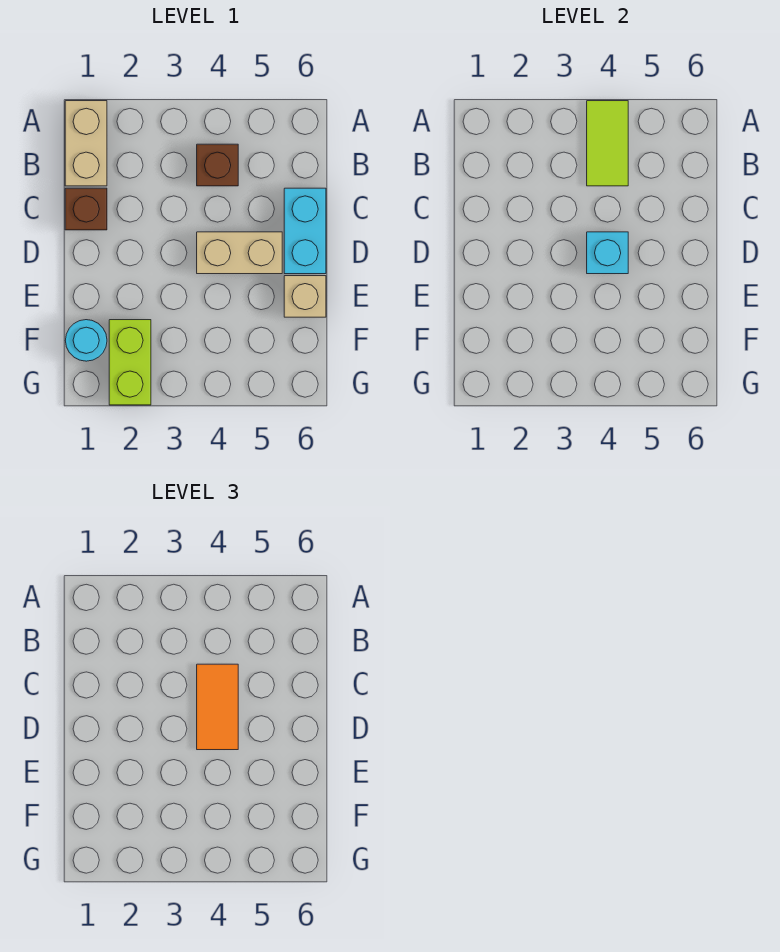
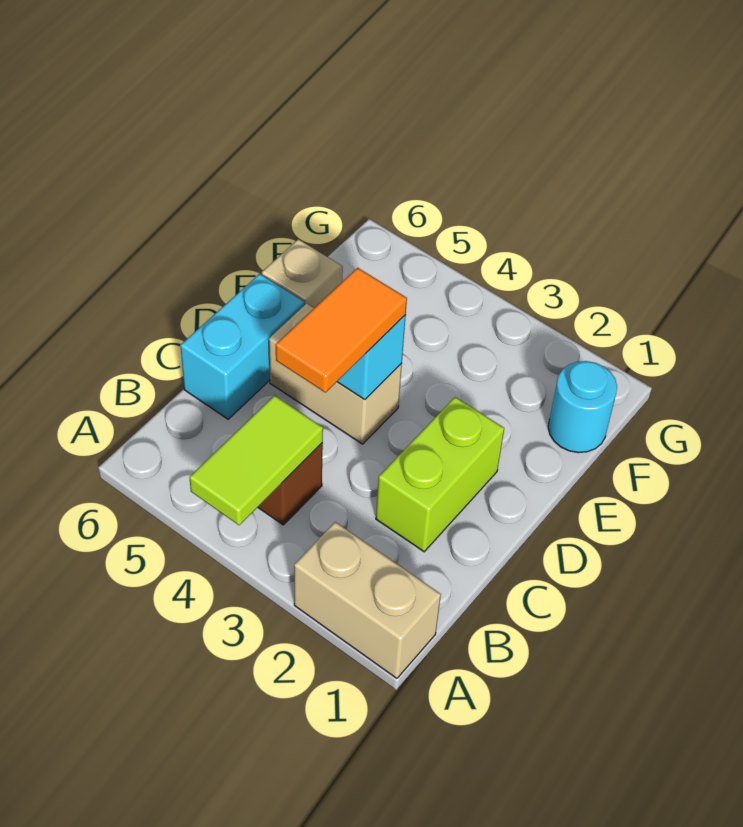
tan 1x2 brick [65,101,107,186] -> tan 1x2 brick turned to [294,522,441,678]
brown 1x1 brick [65,188,107,230] -> none
lime 1x2 brick [109,320,151,405] -> lime 1x2 brick moved to [376,397,504,552]

